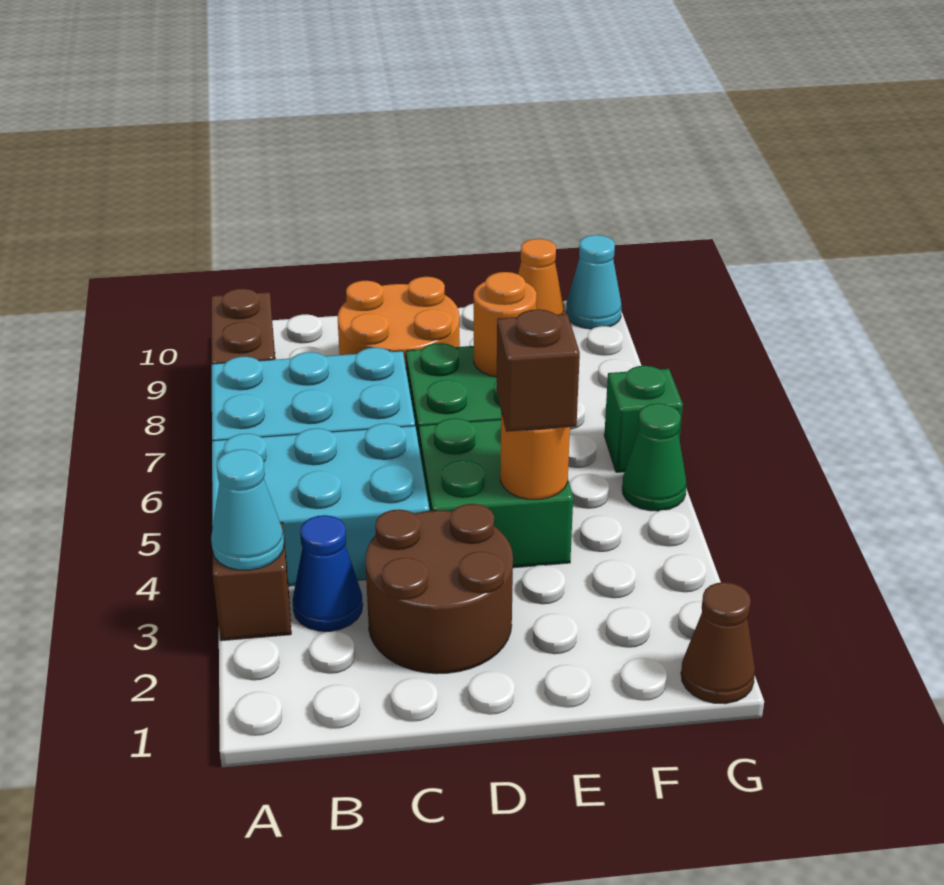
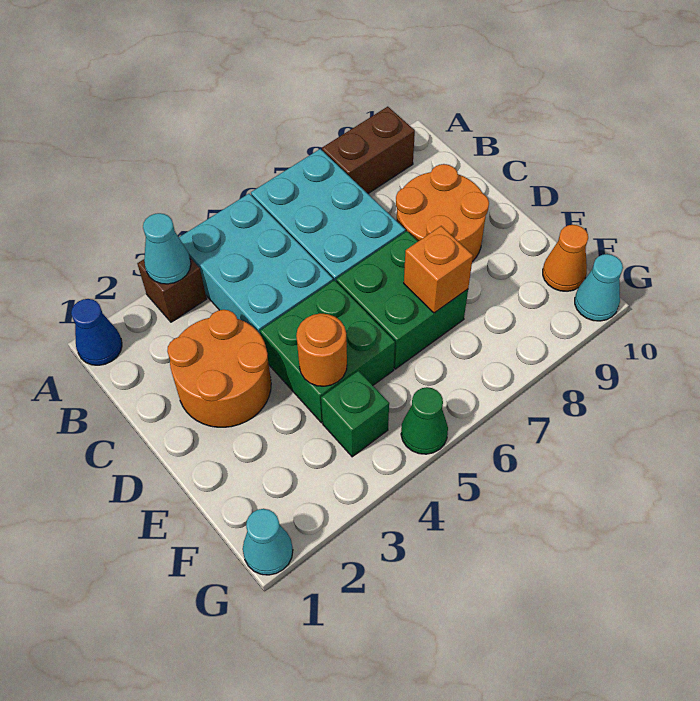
blue 1x1 cone [293,515,363,631] -> blue 1x1 cone moved to [71,299,122,365]
brown 2x2 round brick [366,504,513,674] -> orange 2x2 round brick [167,310,271,427]
brown 1x1 brick [496,309,580,432] -> none
orange 1x1 round brick [474,272,537,377] -> orange 1x1 brick [404,226,473,313]
brown 1x1 cone [681,582,755,704] -> cyan 1x1 cone [243,509,293,575]
green 1x1 brick [604,366,683,472] -> green 1x1 brick moved to [321,370,389,457]

